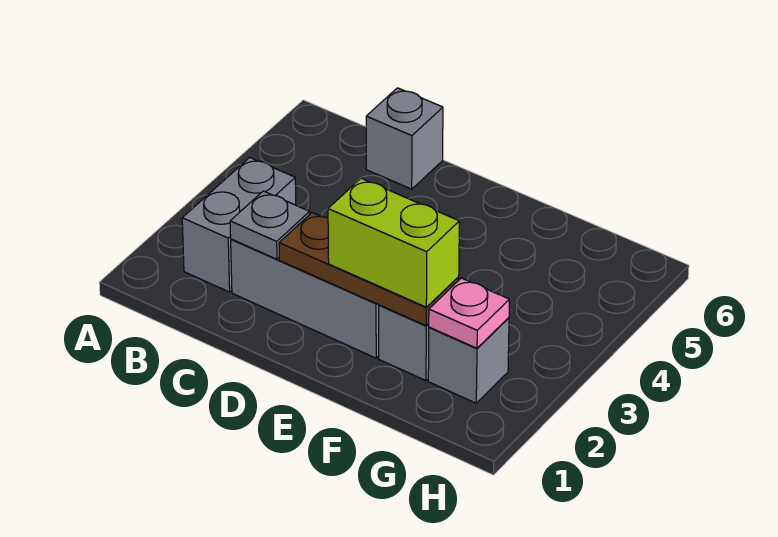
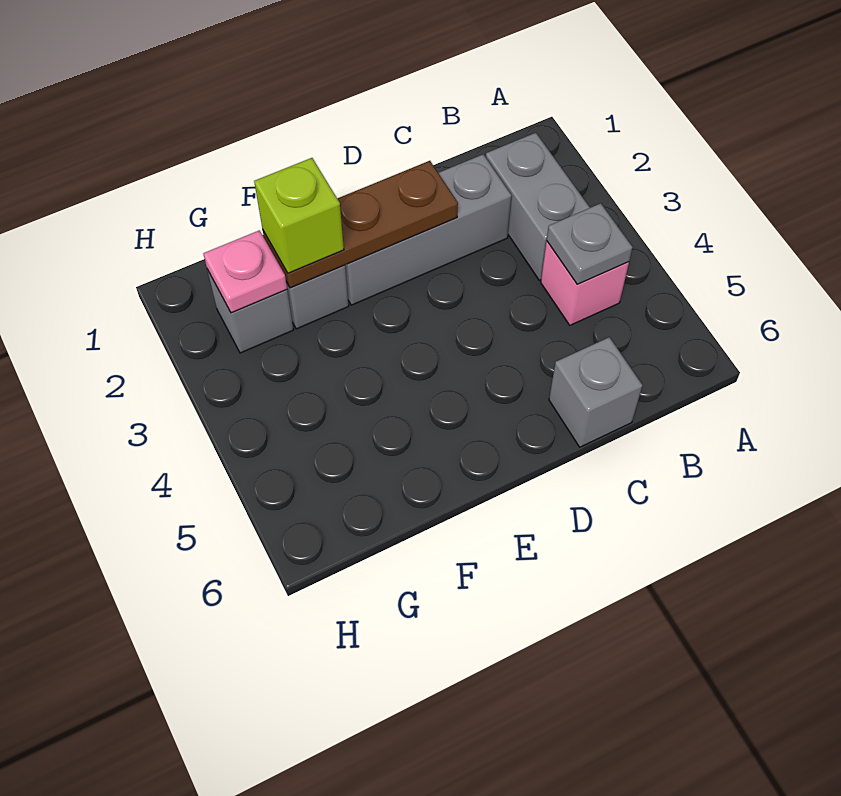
none -> pink 1x1 brick [541,241,629,325]
grey 1x1 plate [230,191,310,259] -> grey 1x1 plate moved to [547,203,633,284]
lime 1x2 brick [328,178,459,307] -> lime 1x1 brick [254,158,344,273]

